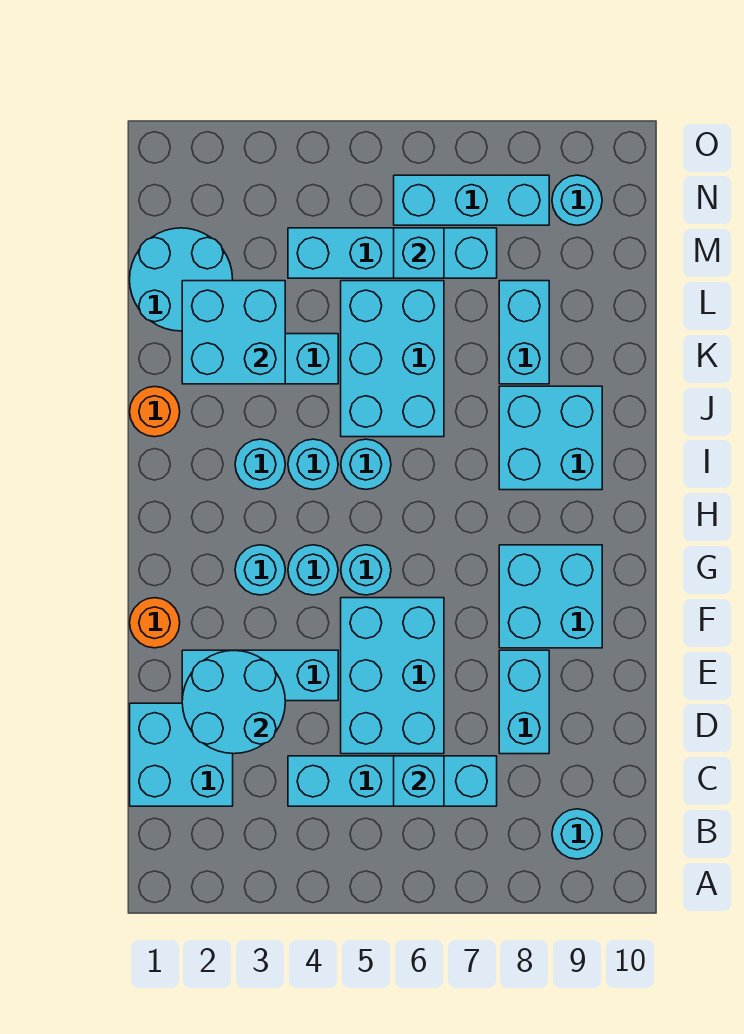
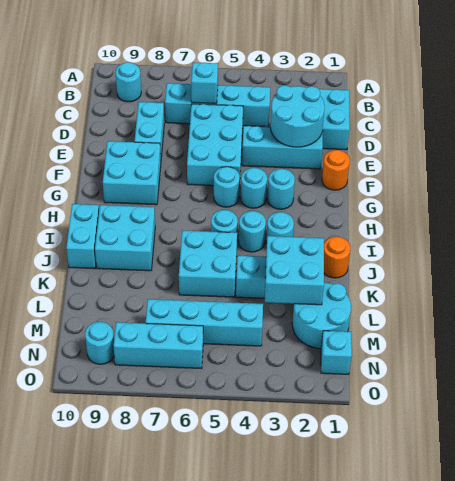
cyan 2x3 brick [341,281,444,437] -> cyan 2x2 brick [179,230,237,297]
cyan 1x2 brick [499,281,549,384] -> cyan 1x2 brick moved to [66,204,99,268]
cyan 1x1 brick [394,228,444,278] -> cyan 1x1 brick moved to [321,331,352,374]

